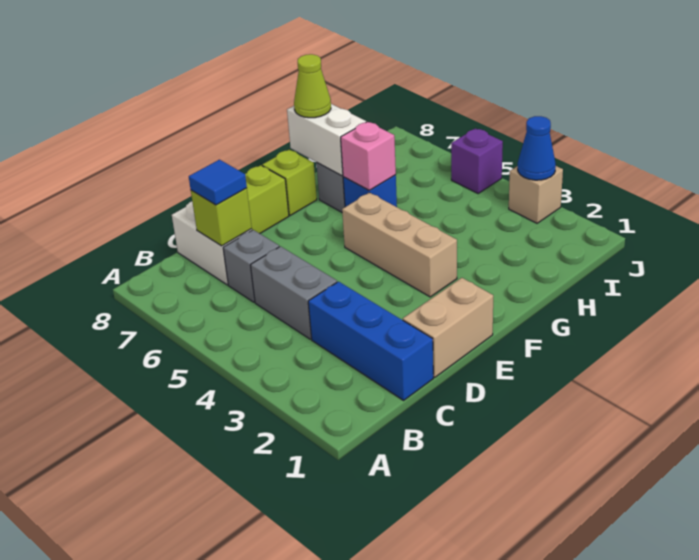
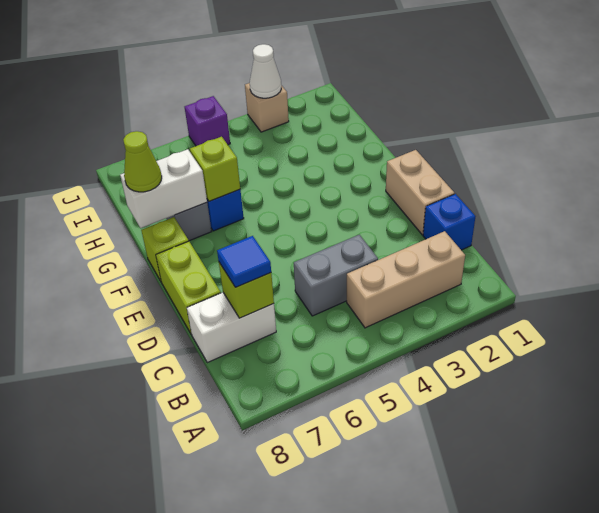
blue 1x3 brick [308,282,433,400] -> blue 1x1 brick [423,194,476,250]
grey 1x1 brick [223,230,279,302] -> none
tan 1x3 brick [342,193,457,297] -> tan 1x3 brick moved to [347,231,465,328]
pink 1x1 brick [341,122,396,190] -> lime 1x1 brick [190,137,240,201]
blue 1x1 cone [518,116,556,180] -> white 1x1 cone [250,44,281,98]

